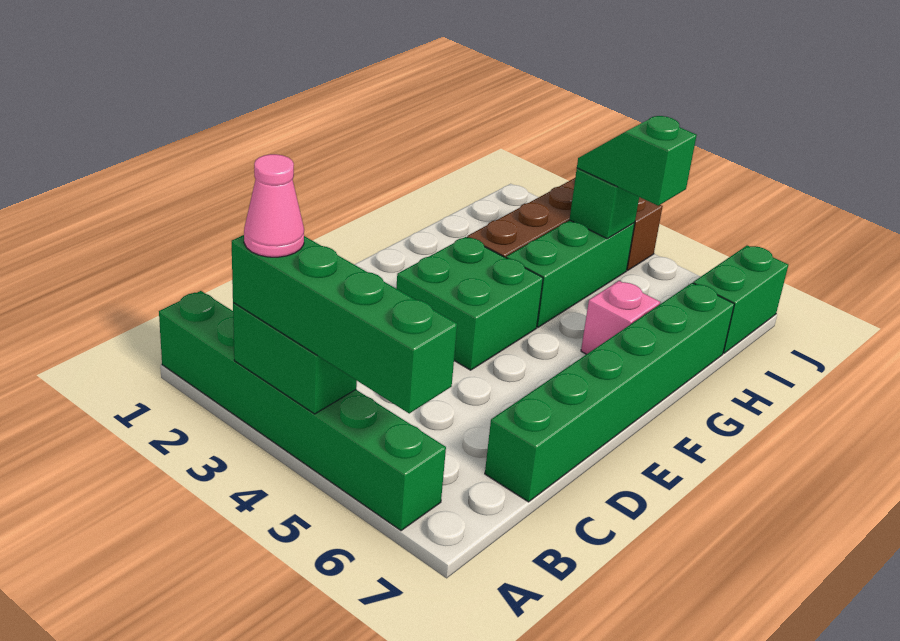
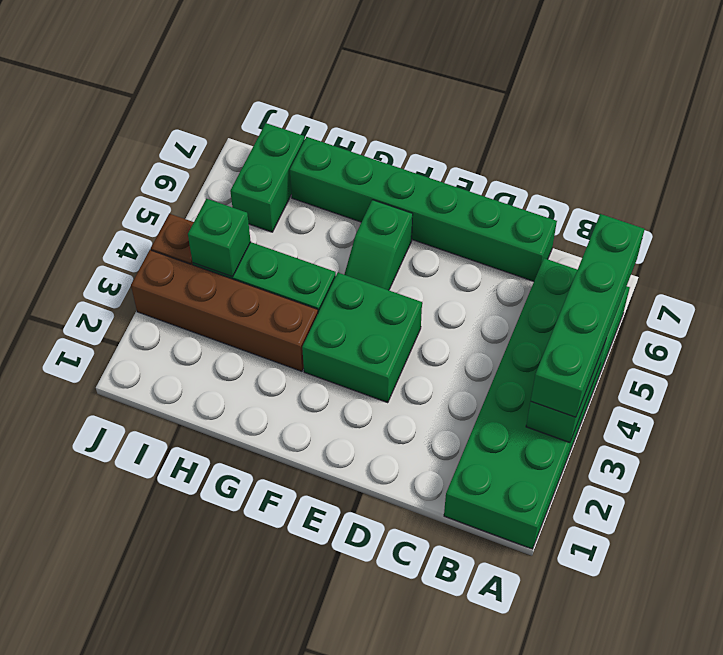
green 1x6 brick [159,291,446,531] -> green 2x6 brick [444,258,630,549]
pink 1x1 cone [244,154,304,257] -> none
pink 1x1 brick [581,281,660,354] -> none
green 1x2 slope [577,116,697,206] -> green 1x2 slope moved to [344,200,413,290]
green 1x2 brick [693,245,788,353] -> green 1x2 brick turned to [230,123,305,232]

